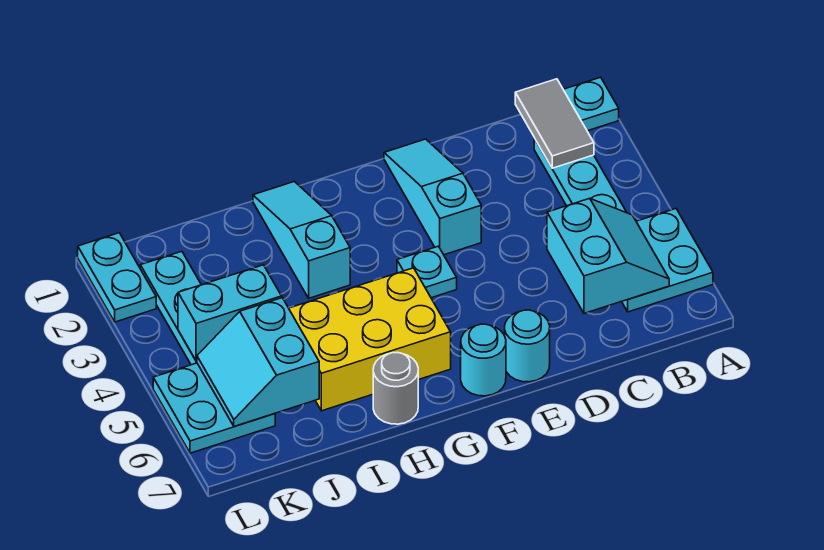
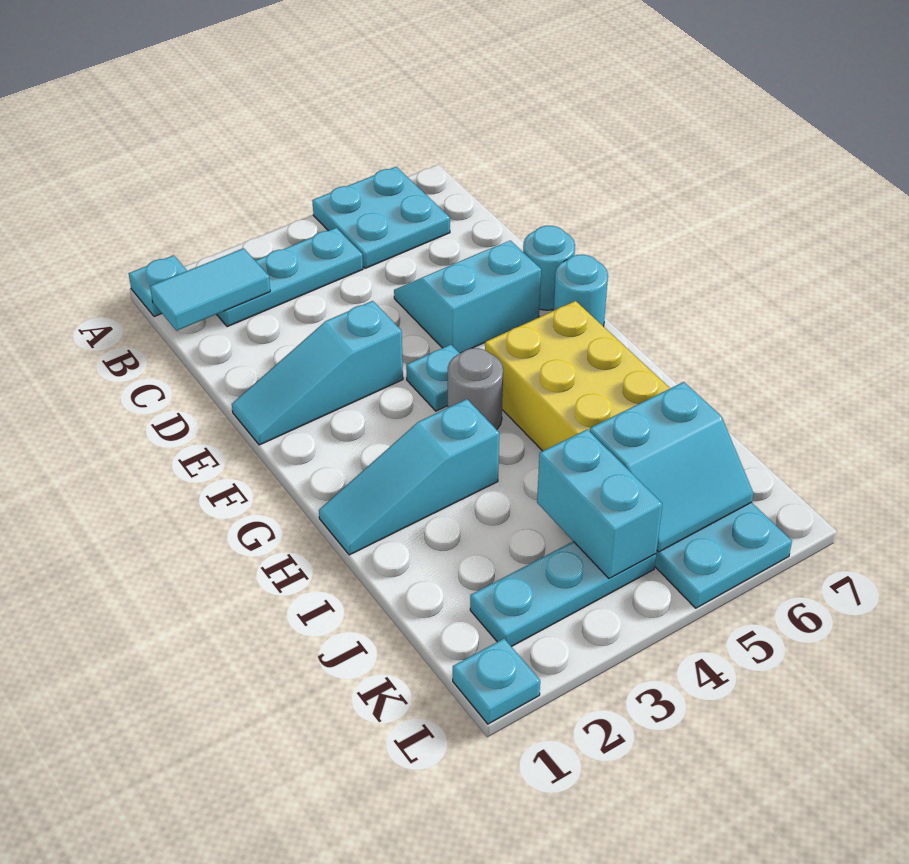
grey 1x2 tile [515,79,594,168] -> cyan 1x2 tile [150,248,270,331]
cyan 2x2 slope [547,198,669,313] -> cyan 2x2 slope moved to [394,241,541,353]
grey 1x1 round brick [373,352,418,424] -> grey 1x1 round brick moved to [448,348,503,430]
cyan 1x2 plate [78,233,156,322] -> cyan 1x1 plate [453,639,540,724]

